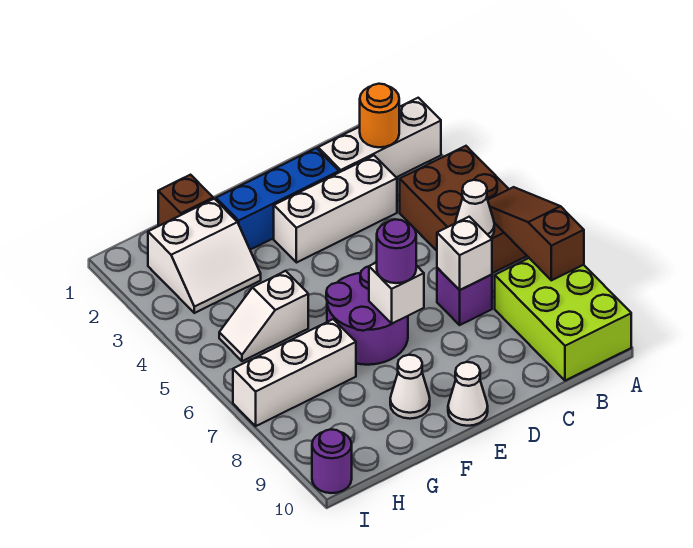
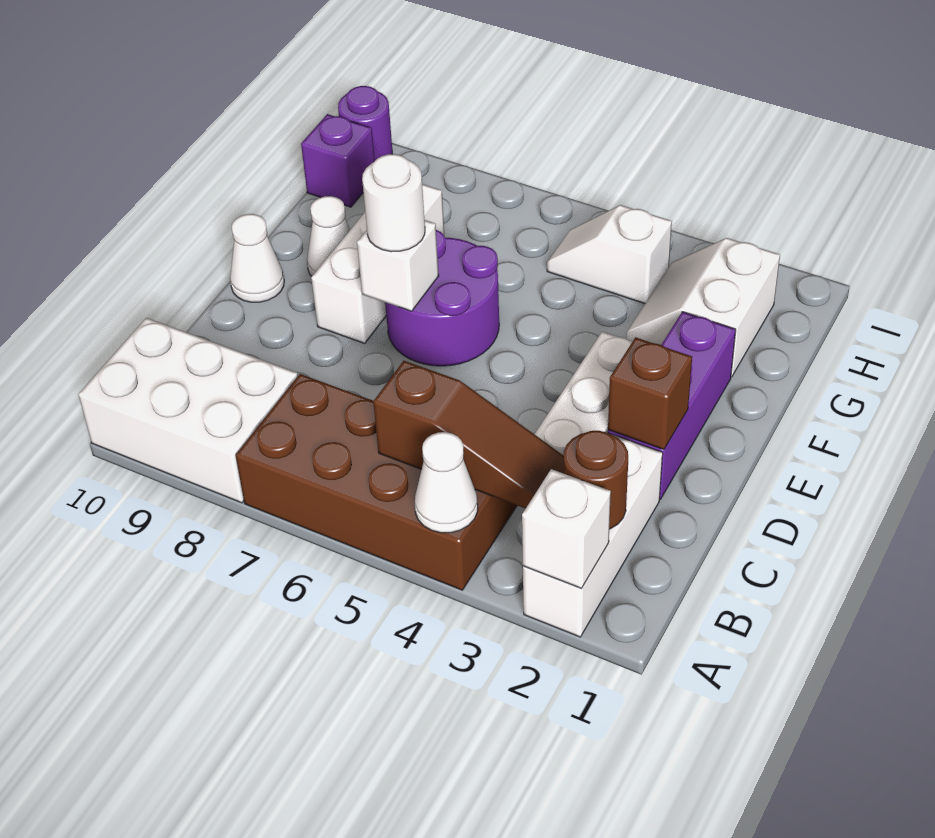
brown 2x3 brick [400,146,527,273] -> brown 2x4 brick [236,374,517,590]
brown 1x3 slope [488,187,584,280] -> brown 1x3 slope moved to [373,361,564,509]
lime 2x3 brick [495,258,631,381] -> white 2x3 brick [78,318,298,503]
orange 1x1 round brick [360,84,399,147] -> brown 1x1 round brick [564,431,628,529]
white 1x1 cone [455,180,494,238] -> white 1x1 cone moved to [415,432,478,533]
purple 1x1 brick [437,268,492,325] -> purple 1x1 brick moved to [301,114,375,207]
white 1x1 brick [437,217,492,290] -> white 1x1 brick moved to [522,469,611,588]
blue 1x3 brick [216,148,339,250] -> purple 1x3 brick [608,312,736,499]
purple 1x1 round brick [377,219,416,283] -> white 1x1 round brick [362,154,425,252]
brown 1x1 brick [158,175,213,226] -> brown 1x1 brick moved to [608,337,692,450]
white 1x2 slope [219,271,308,361] -> white 1x2 slope turned to [547,205,672,304]
white 1x3 brick [233,319,356,426] -> white 1x3 brick moved to [311,184,444,344]

